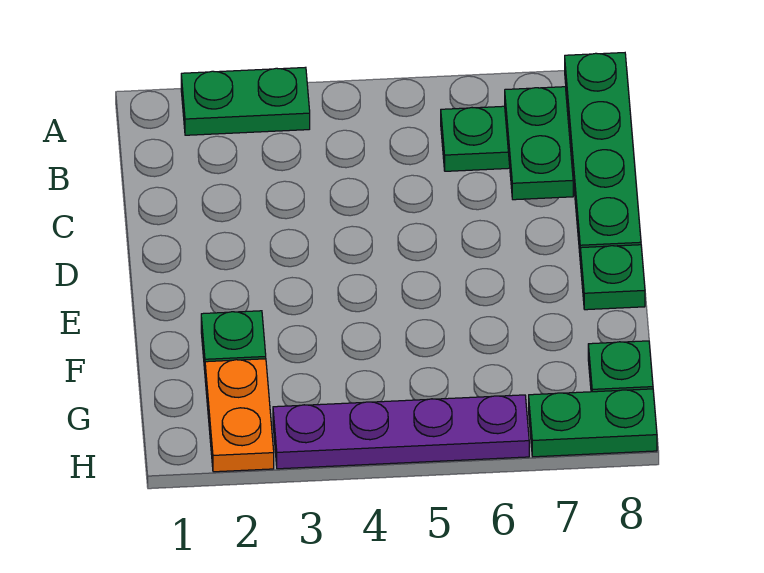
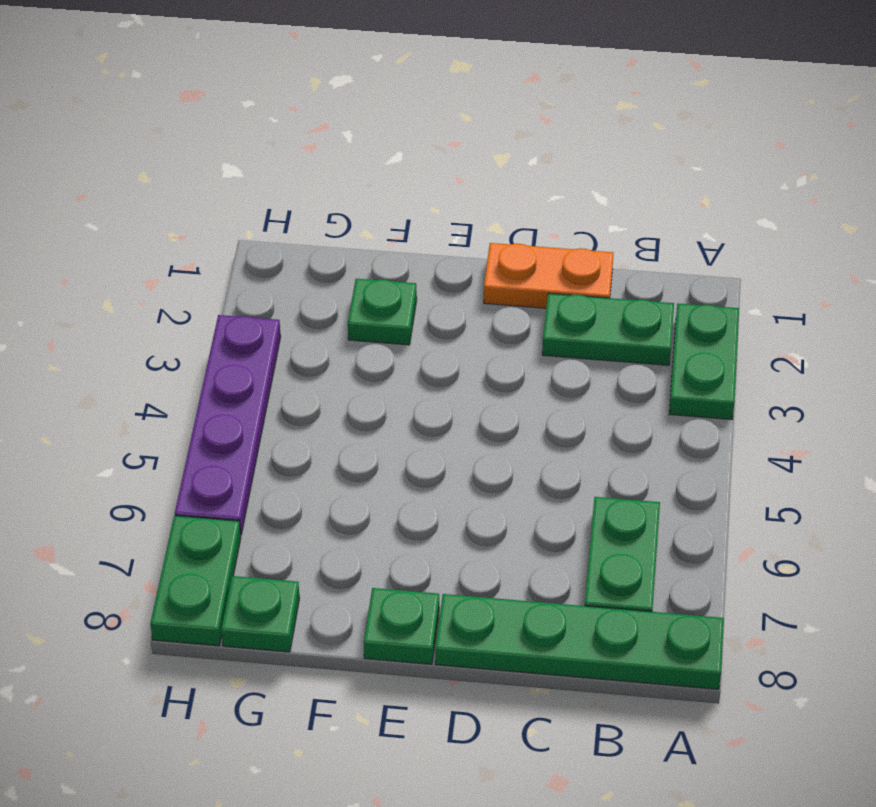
green 1x2 plate [505,87,573,200] -> green 1x2 plate moved to [542,293,674,365]
orange 1x2 plate [205,359,274,472] -> orange 1x2 plate moved to [484,243,614,308]

